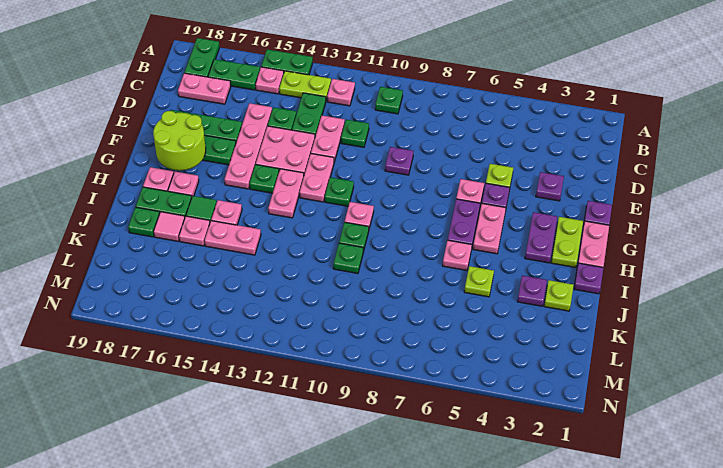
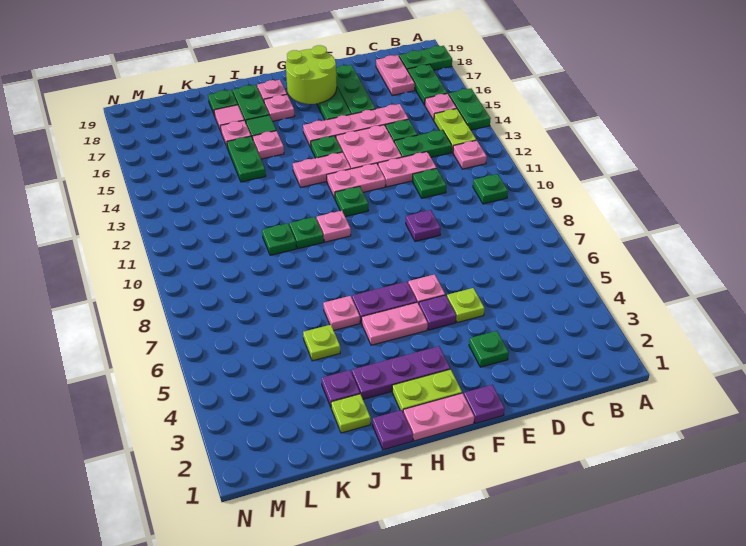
purple 1x1 plate [536,172,564,201] -> green 1x1 plate [469,331,509,367]
purple 1x2 plate [525,212,557,263] -> purple 1x3 plate [352,346,450,399]
pink 1x2 plate [204,221,261,255] -> green 1x2 plate [227,136,266,182]

